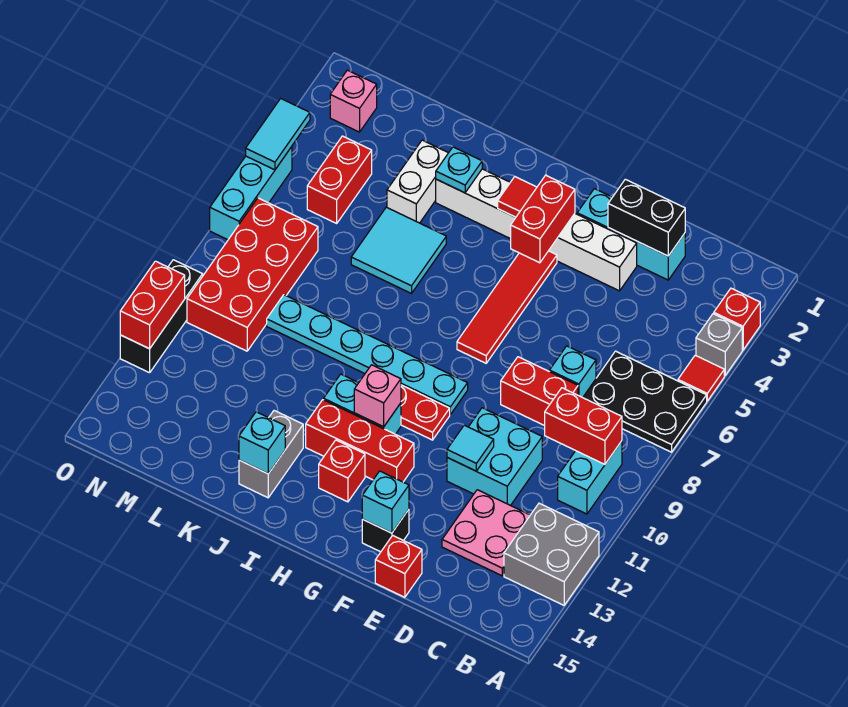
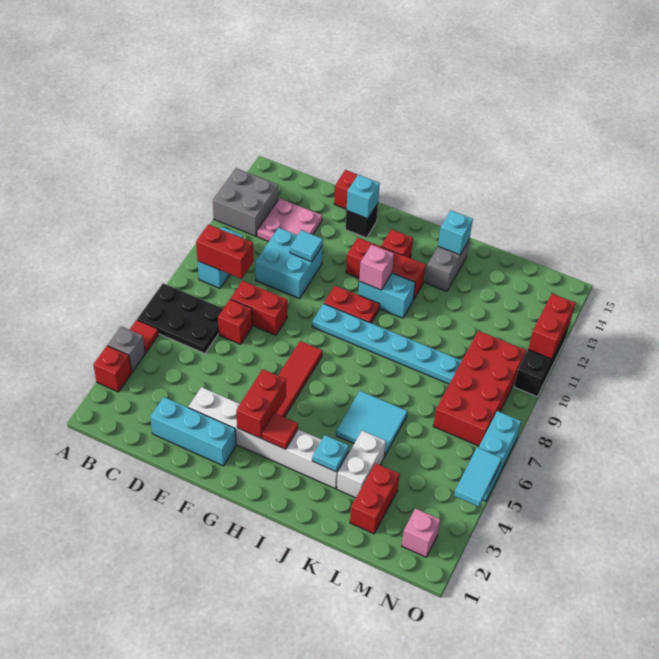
black 1x2 brick [608,179,685,256] -> none
cyan 1x1 brick [550,346,596,398] -> red 1x1 brick [218,299,252,344]
red 1x2 brick [307,136,372,223] -> red 1x2 brick moved to [350,463,400,534]

